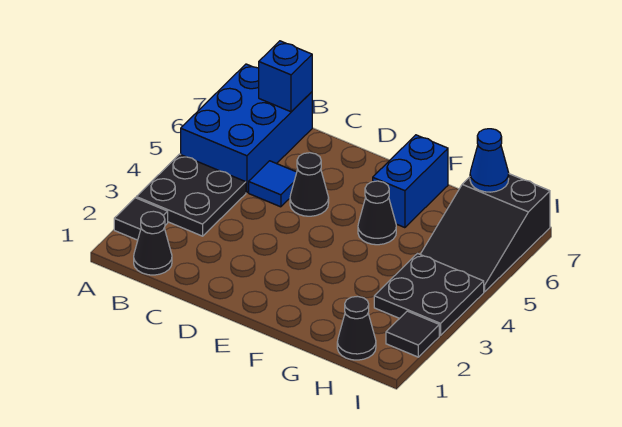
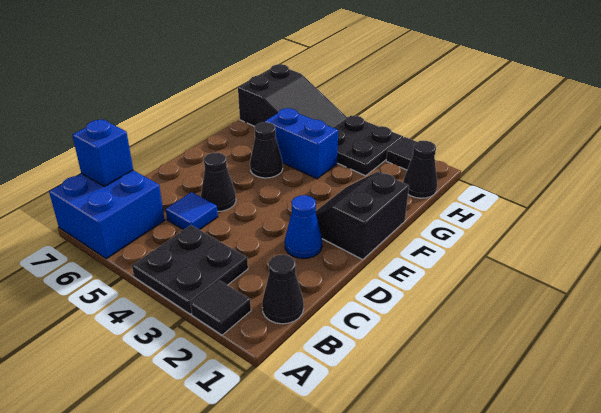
blue 2x3 brick [181,64,312,193] -> blue 2x2 brick [49,170,165,259]
none -> black 2x2 slope [315,172,409,260]
blue 1x2 brick [373,135,448,228] -> blue 1x2 brick moved to [265,108,338,179]
blue 1x1 cone [470,129,509,192] -> blue 1x1 cone moved to [285,195,322,259]

